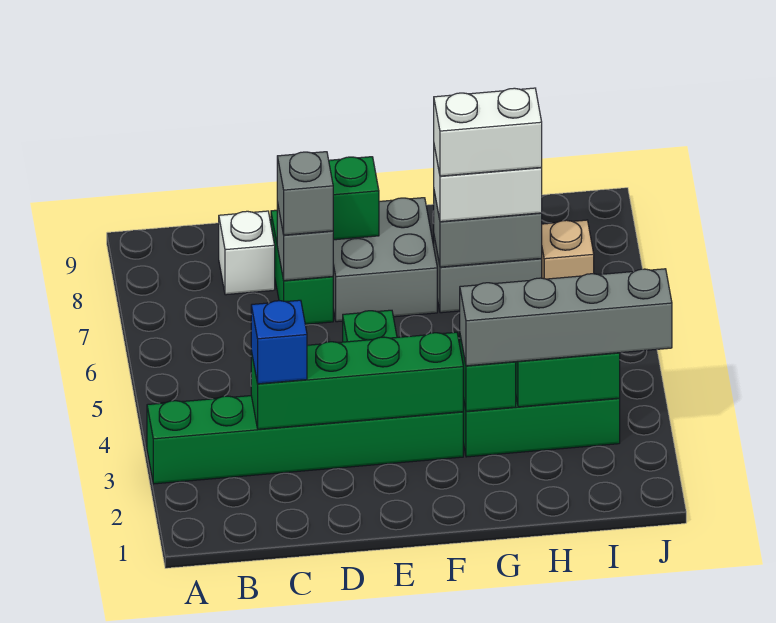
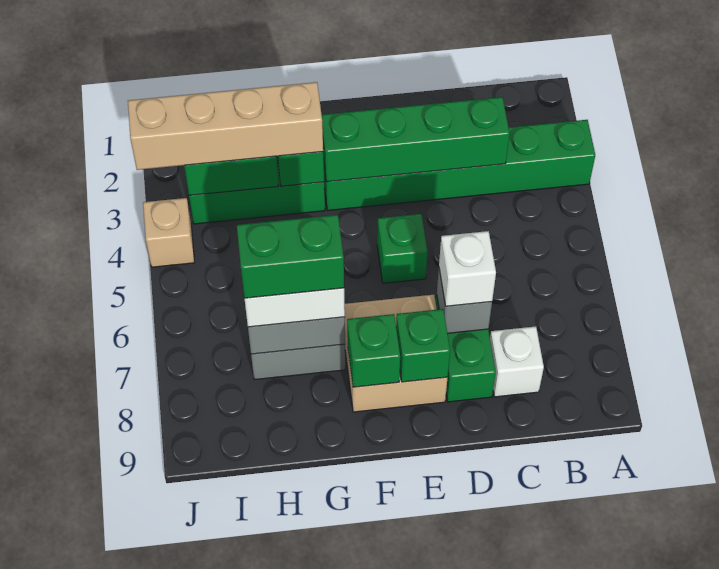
blue 1x1 brick [251,300,307,384] -> none
grey 1x1 brick [277,152,333,235] -> white 1x1 brick [439,231,496,306]
grey 2x2 brick [333,198,437,322] -> tan 2x2 brick [344,295,448,412]
none -> green 1x1 brick [347,314,400,387]
grey 1x4 brick [460,269,672,366] -> tan 1x4 brick [128,82,323,170]
white 1x2 brick [434,88,542,176] -> green 1x2 brick [237,215,344,298]
tan 1x1 brick [542,220,594,279] -> tan 1x1 brick moved to [143,198,195,267]

